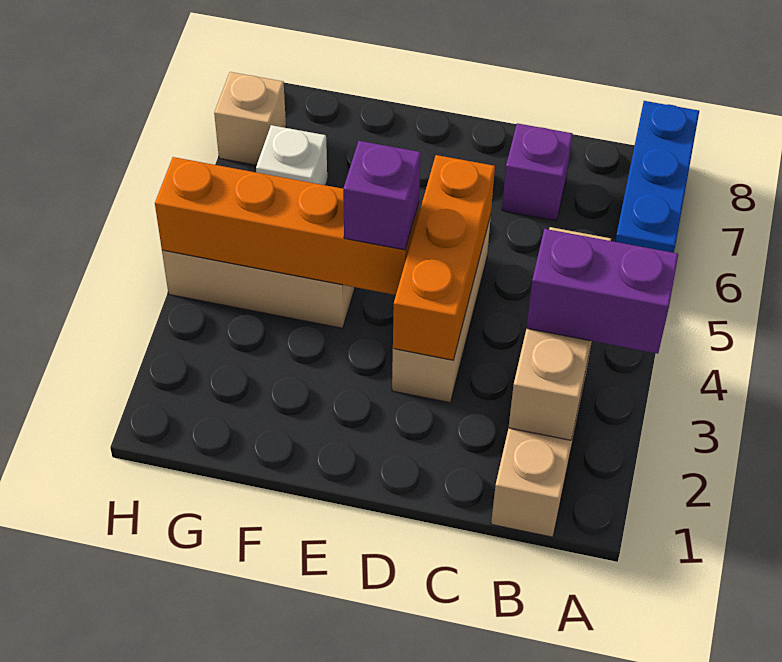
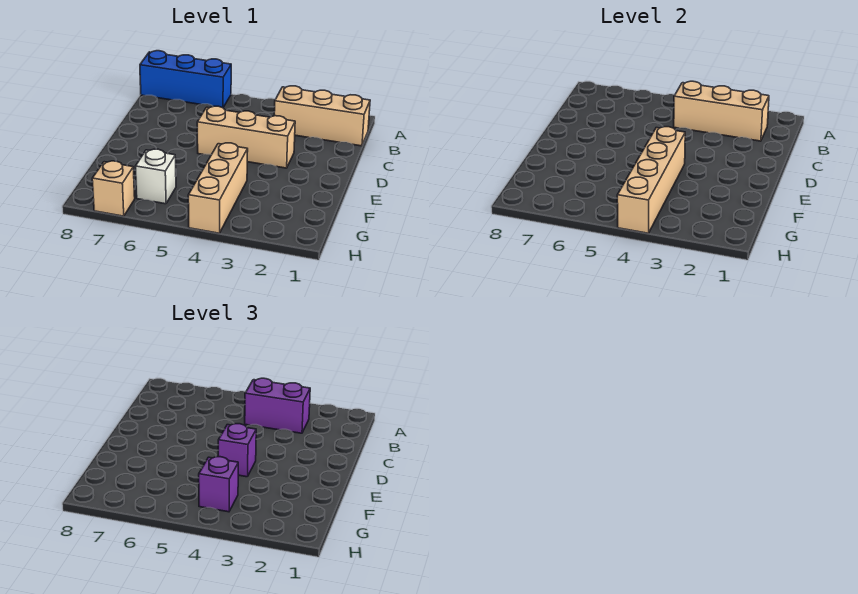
purple 1x2 brick [527,229,678,354] -> purple 1x2 brick turned to [245,378,310,433]
purple 1x1 brick [502,123,573,221] -> purple 1x1 brick moved to [199,457,238,512]
orange 1x3 brick [393,155,495,360] -> none
orange 1x4 brick [155,157,419,295] -> tan 1x4 brick [617,127,685,233]

